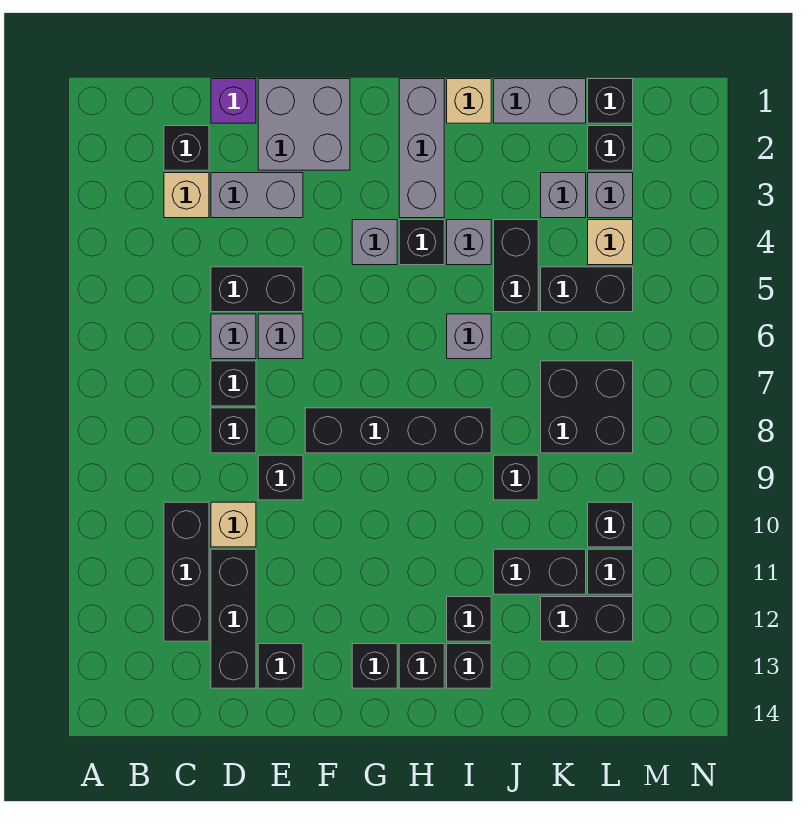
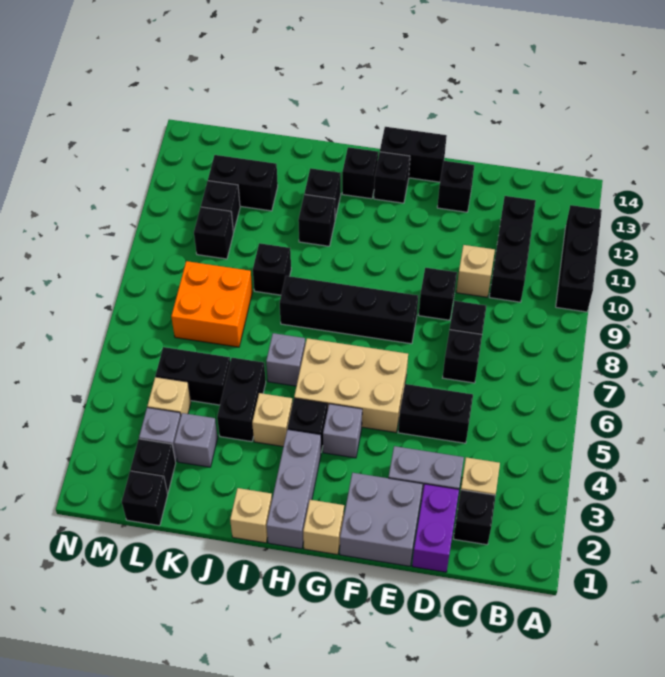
purple 1x1 brick [211,79,256,123] -> purple 1x2 brick [412,484,459,572]
grey 1x1 brick [211,314,256,359] -> none
black 1x3 brick [211,549,256,688] -> black 1x3 brick moved to [556,205,602,312]
grey 1x1 brick [258,314,303,359] -> none
none -> tan 2x3 brick [294,338,408,432]
none -> tan 1x1 brick [303,500,344,555]
grey 1x1 brick [447,220,491,265] -> tan 1x1 brick [252,393,292,447]
black 1x1 brick [447,644,491,688] -> black 1x1 brick moved to [298,194,335,246]
grey 1x2 brick [494,79,586,123] -> none
black 1x2 brick [494,549,586,594] -> black 1x2 brick moved to [380,127,447,182]
black 2x2 brick [541,361,633,453] -> orange 2x2 brick [171,261,252,347]

